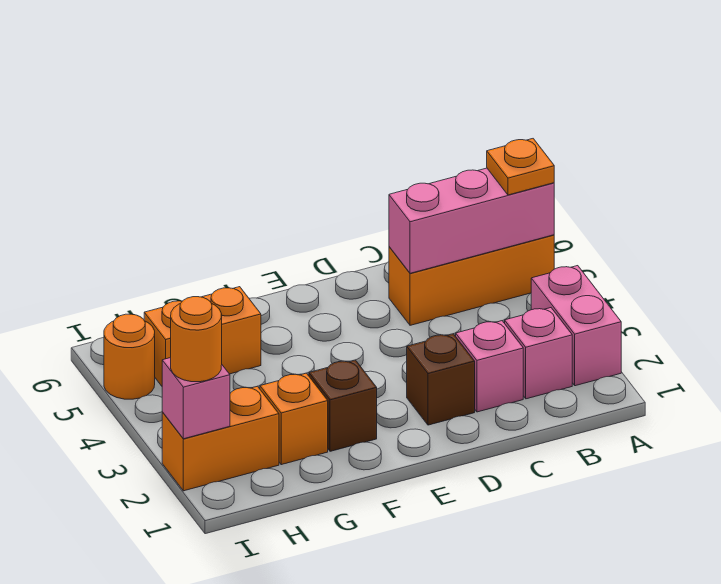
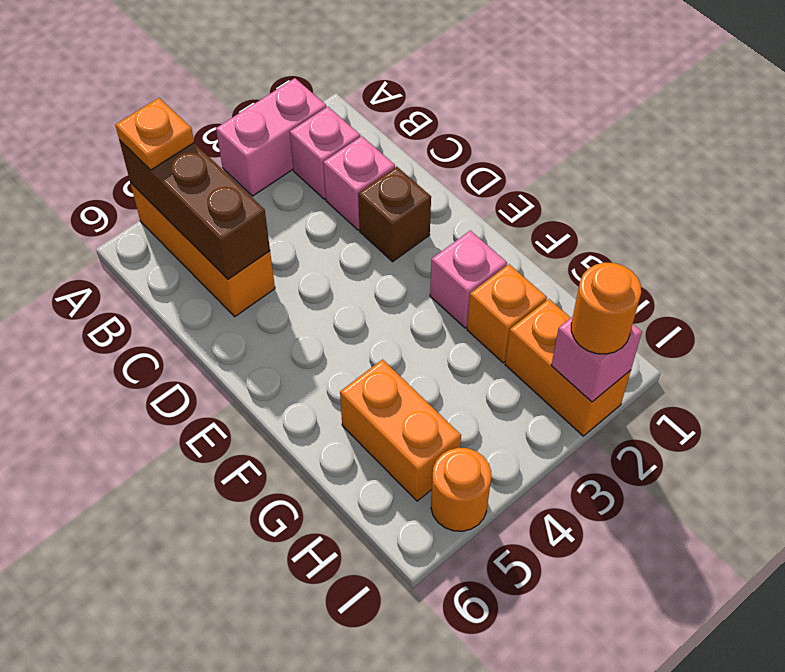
pink 1x3 brick [389,168,554,273] -> brown 1x3 brick [119,140,270,279]
brown 1x1 brick [309,360,377,451] -> pink 1x1 brick [430,231,507,328]

